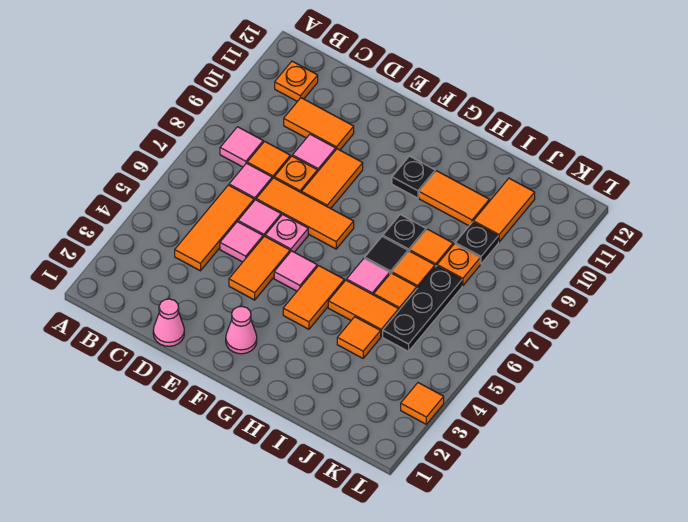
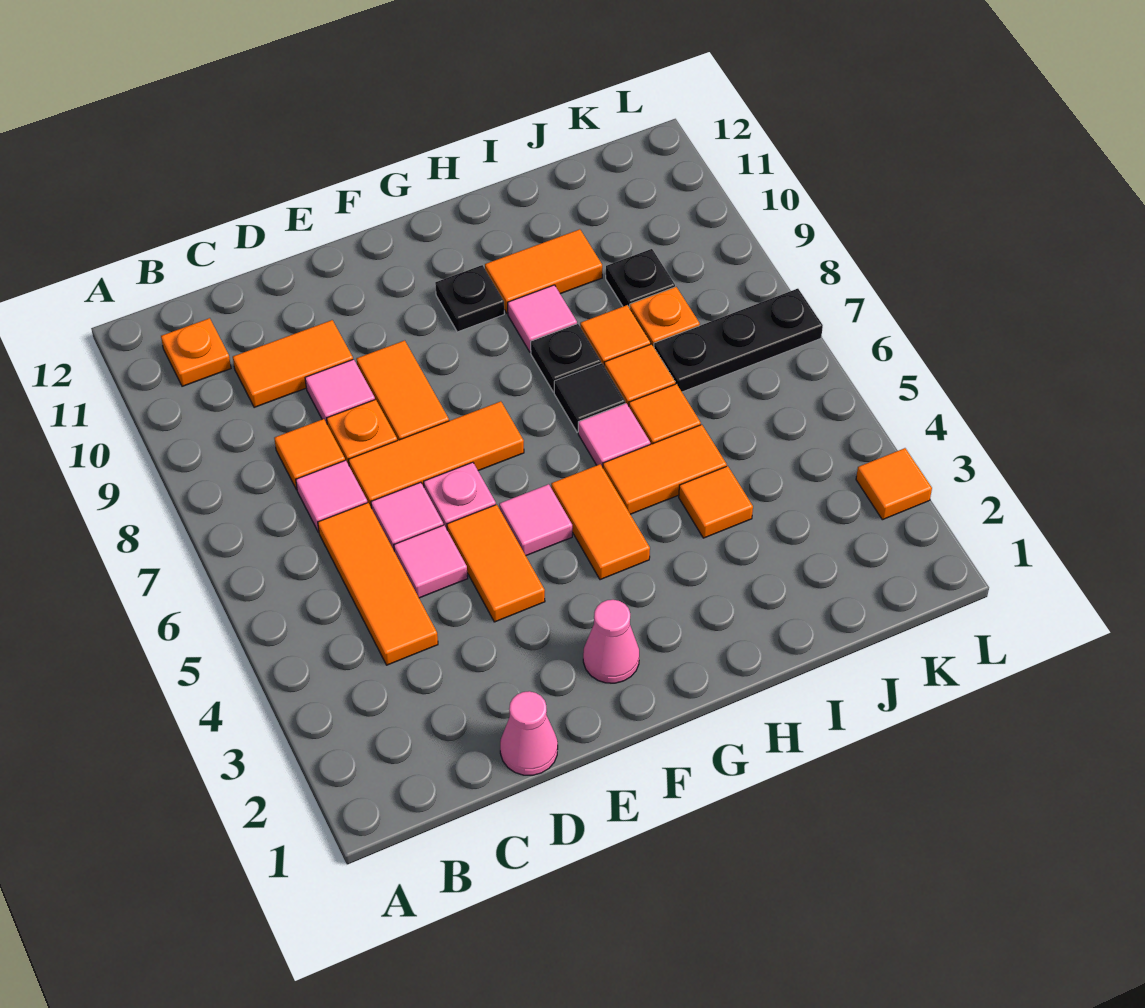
pink 1x1 tile [220,127,263,167] -> pink 1x1 tile moved to [508,285,577,352]
black 1x3 plate [383,266,462,351] -> black 1x3 plate turned to [654,289,823,392]
orange 1x2 tile [473,178,535,242] -> none

